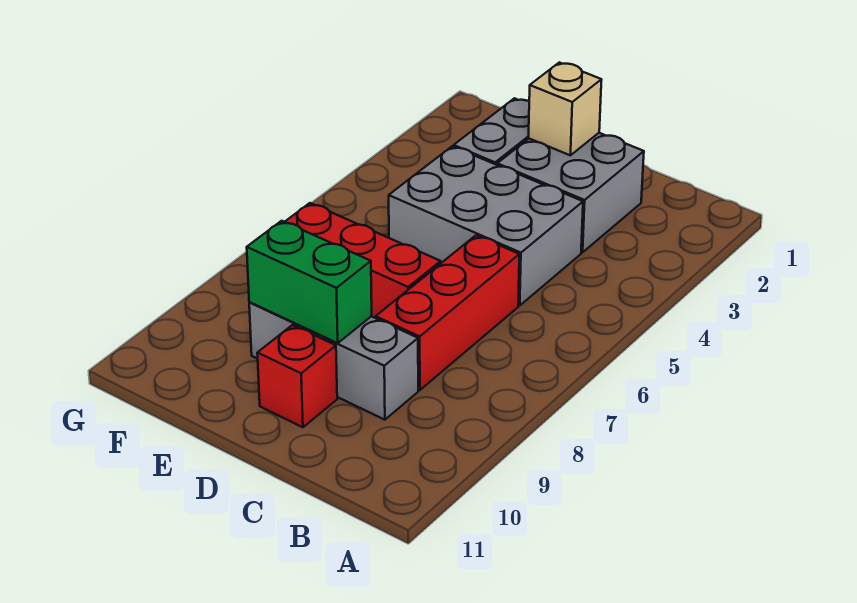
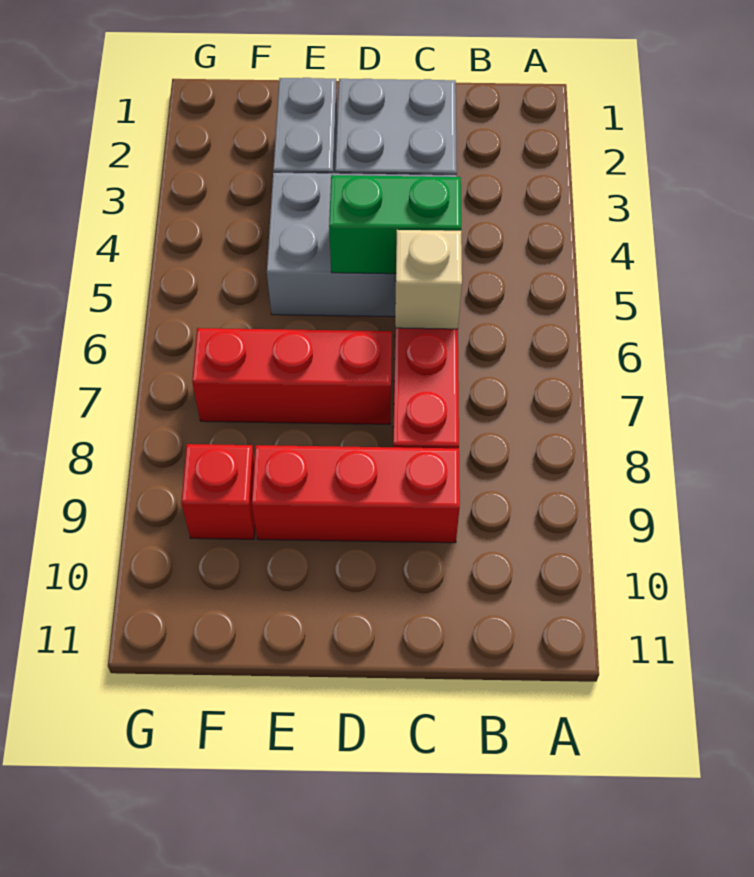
grey 1x3 brick [249,302,418,420] -> red 1x3 brick [252,445,460,543]
tan 1x1 brick [529,63,602,155] -> tan 1x1 brick moved to [395,230,462,329]
green 1x2 brick [247,221,372,343] -> green 1x2 brick moved to [329,175,461,274]
red 1x1 brick [257,325,337,427] -> red 1x1 brick moved to [181,444,255,539]

